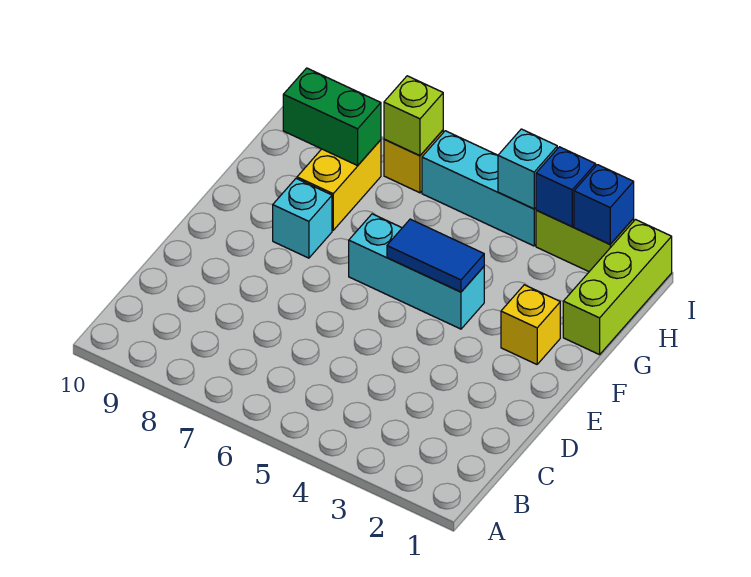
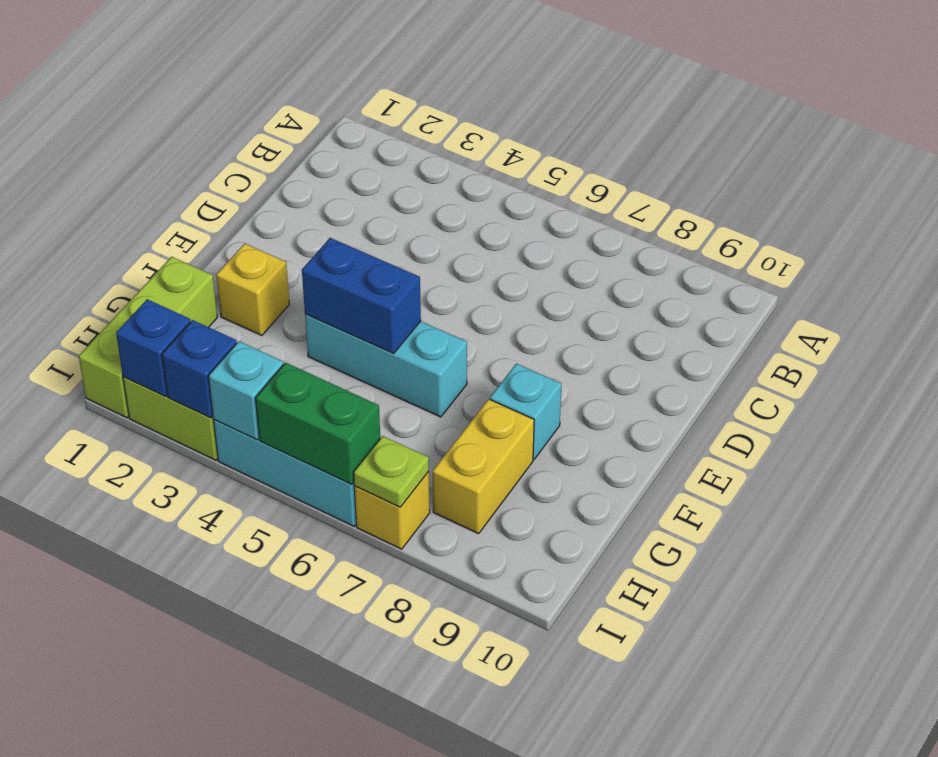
blue 1x2 tile [387,219,484,292] -> blue 1x2 brick [302,238,421,354]
green 1x2 brick [283,68,381,166] -> green 1x2 brick moved to [256,363,380,485]
lime 1x1 brick [384,76,443,156] -> lime 1x1 plate [354,436,429,507]

